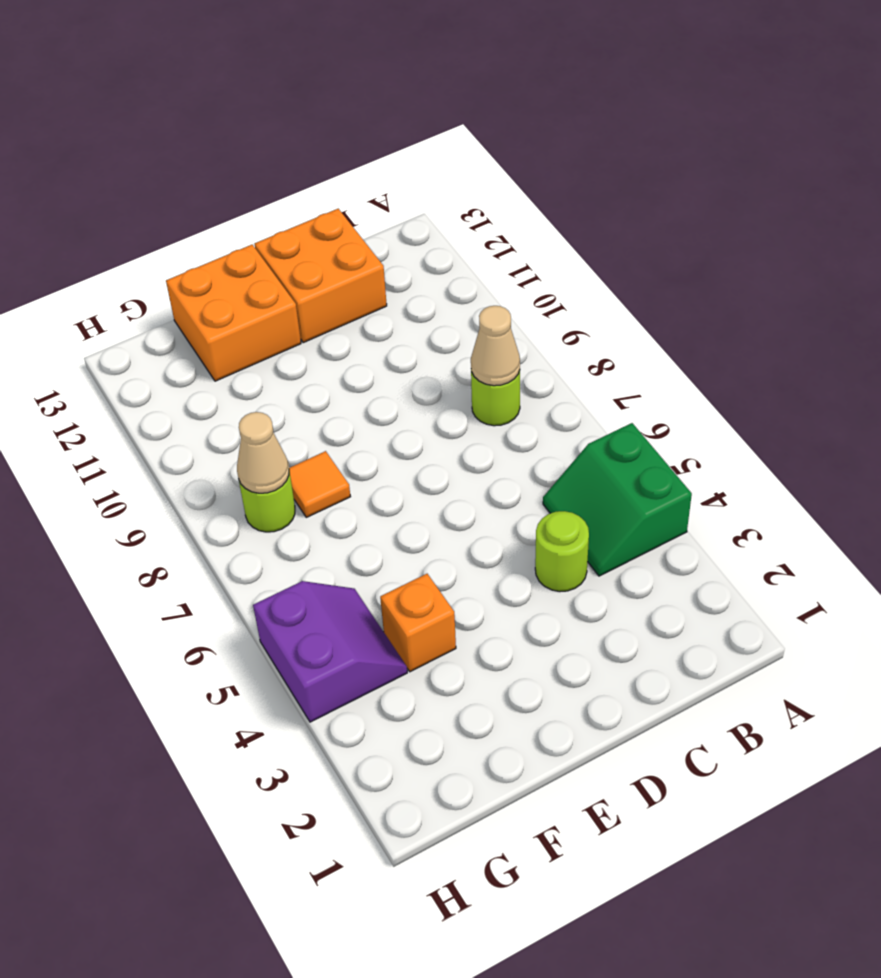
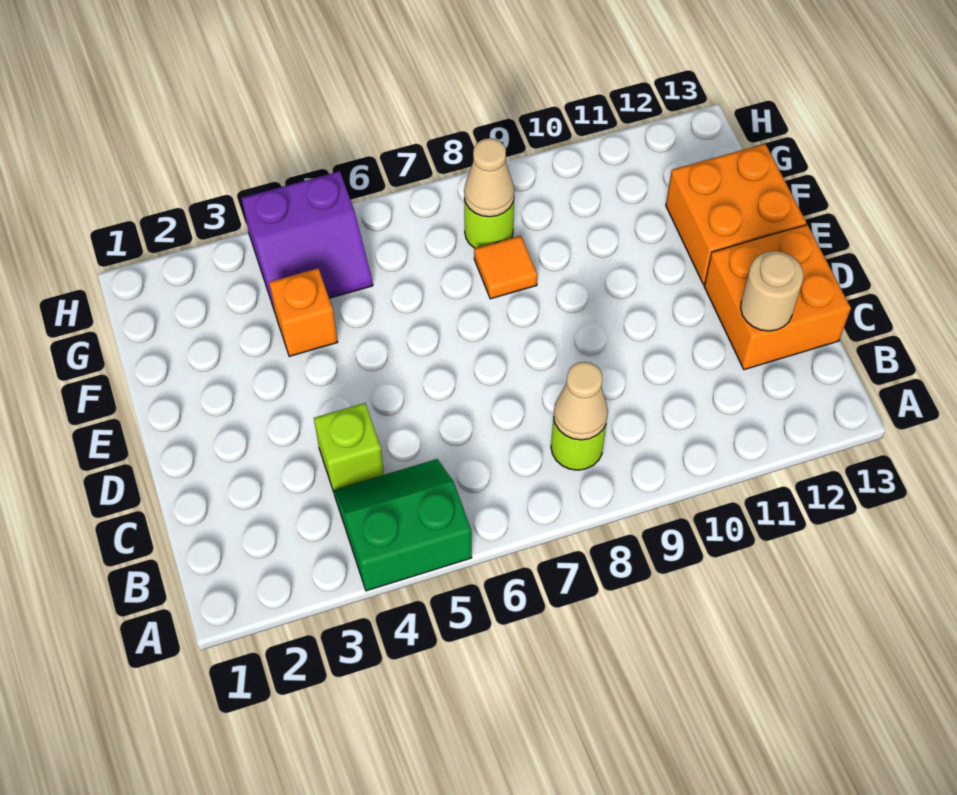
lime 1x1 round brick [535,511,589,592] -> lime 1x1 brick [314,403,384,492]
none -> tan 1x1 round brick [741,251,804,331]

